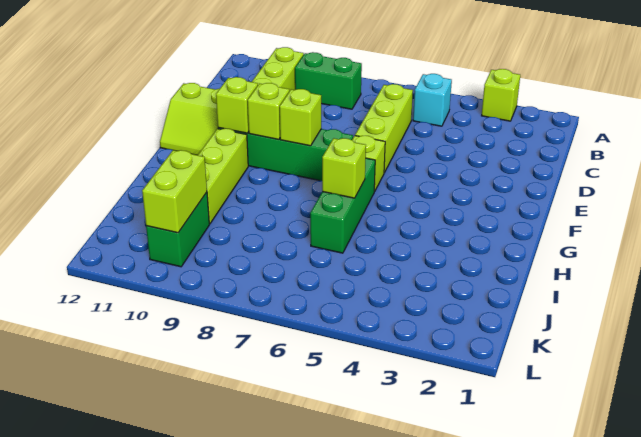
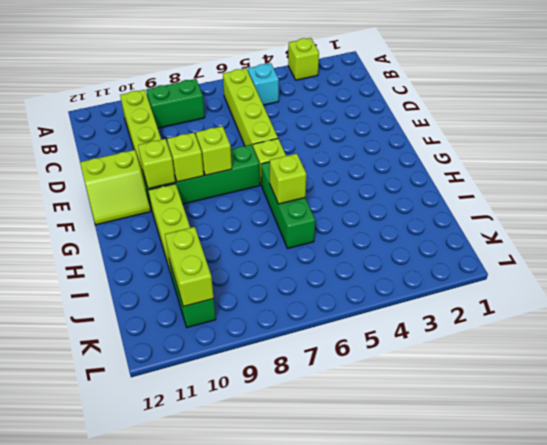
lime 1x3 brick [355,84,413,173] -> lime 1x4 brick [223,69,278,146]

